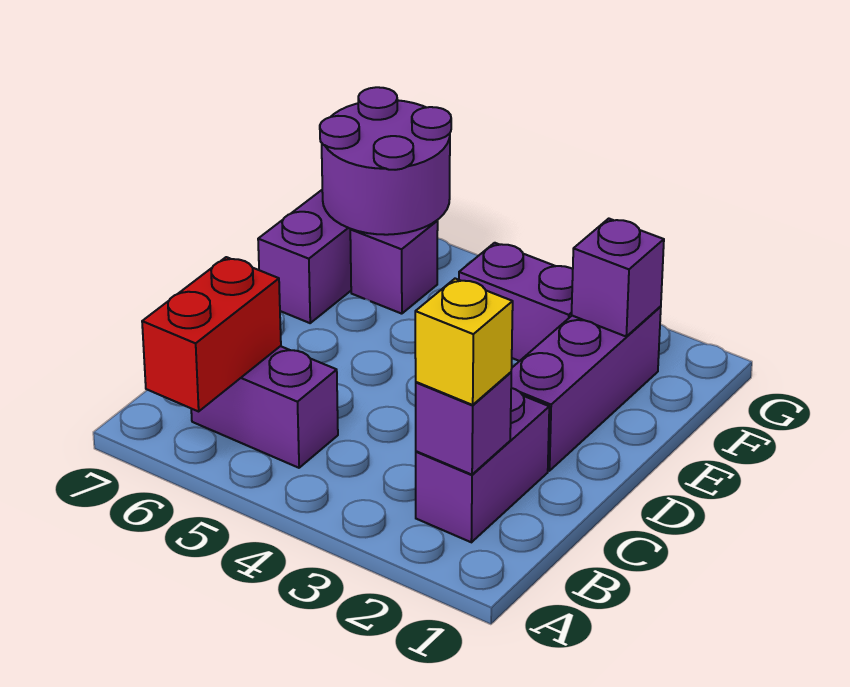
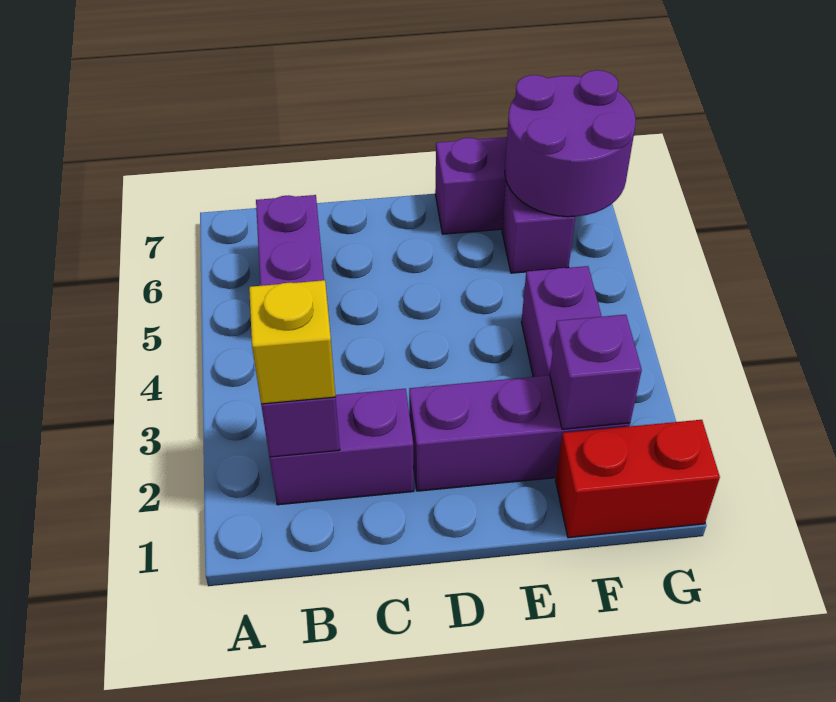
red 1x2 brick [142,257,281,411] -> red 1x2 brick moved to [556,420,720,538]

